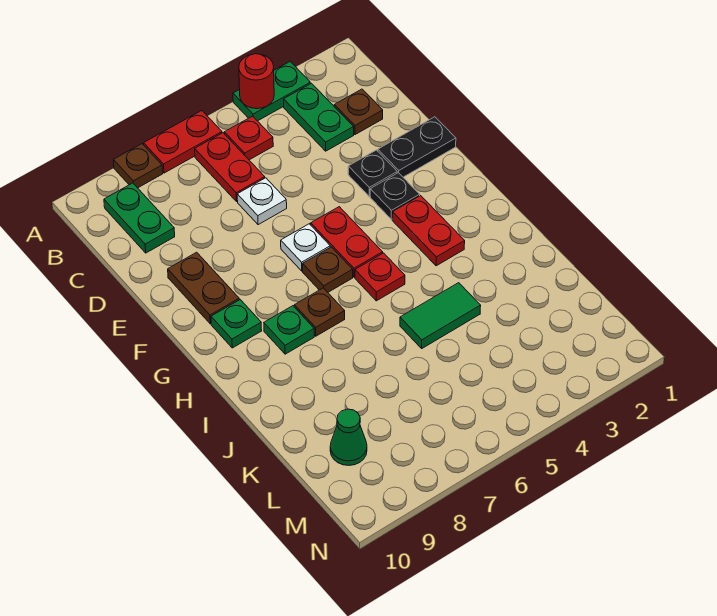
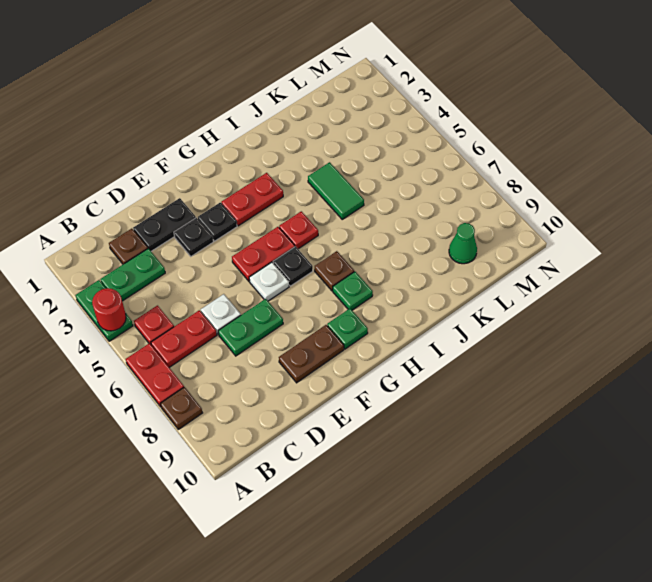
green 1x2 plate [104,183,175,253] -> green 1x2 plate moved to [218,299,283,356]
black 1x2 plate [378,117,456,177] -> black 1x2 plate turned to [133,198,196,251]
brown 1x1 plate [303,247,353,292] -> black 1x1 plate [273,247,313,286]

